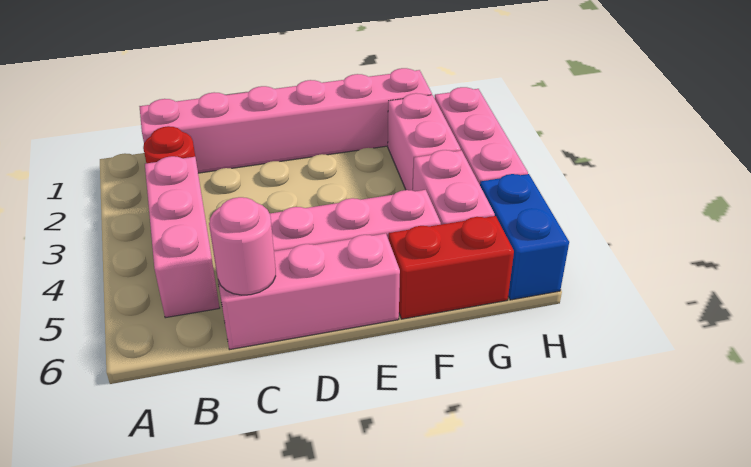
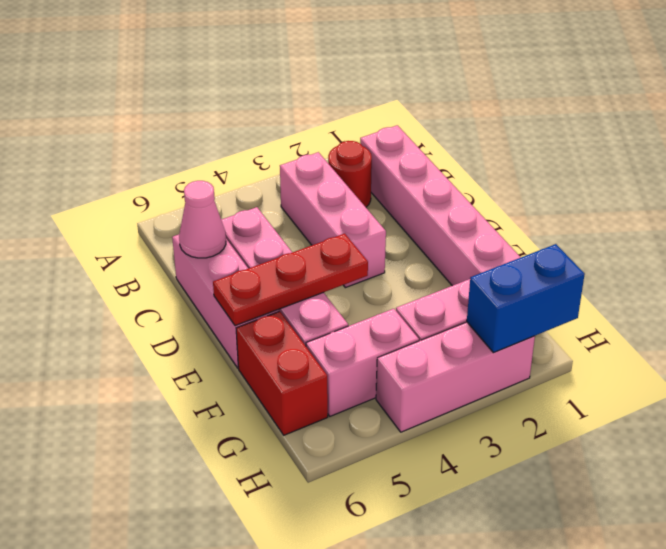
pink 1x3 brick [145,156,220,318] -> pink 1x3 brick turned to [280,152,386,288]
pink 1x1 round brick [210,197,276,295] -> pink 1x1 cone [179,181,226,258]
none -> red 1x3 plate [213,234,368,326]
blue 1x2 brick [480,174,569,300] -> blue 1x2 brick moved to [467,244,585,353]

